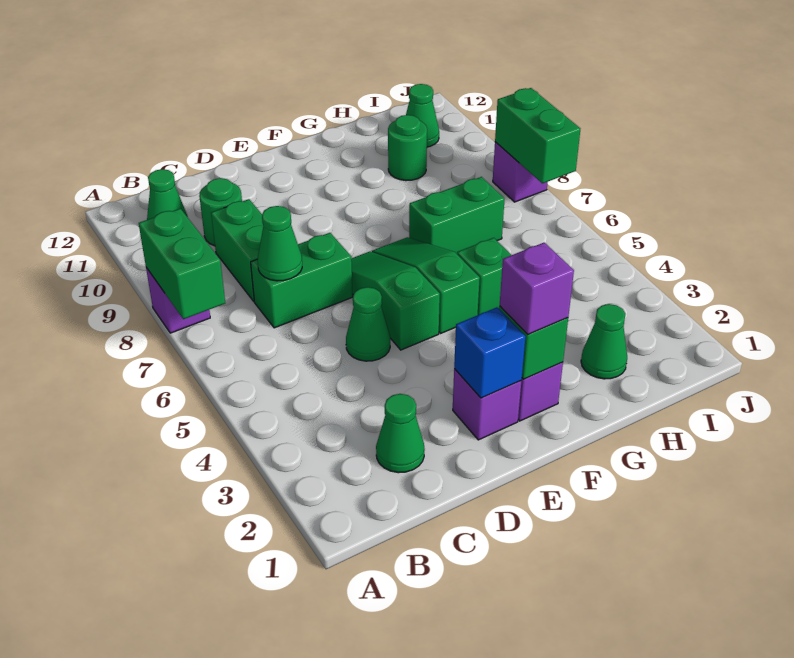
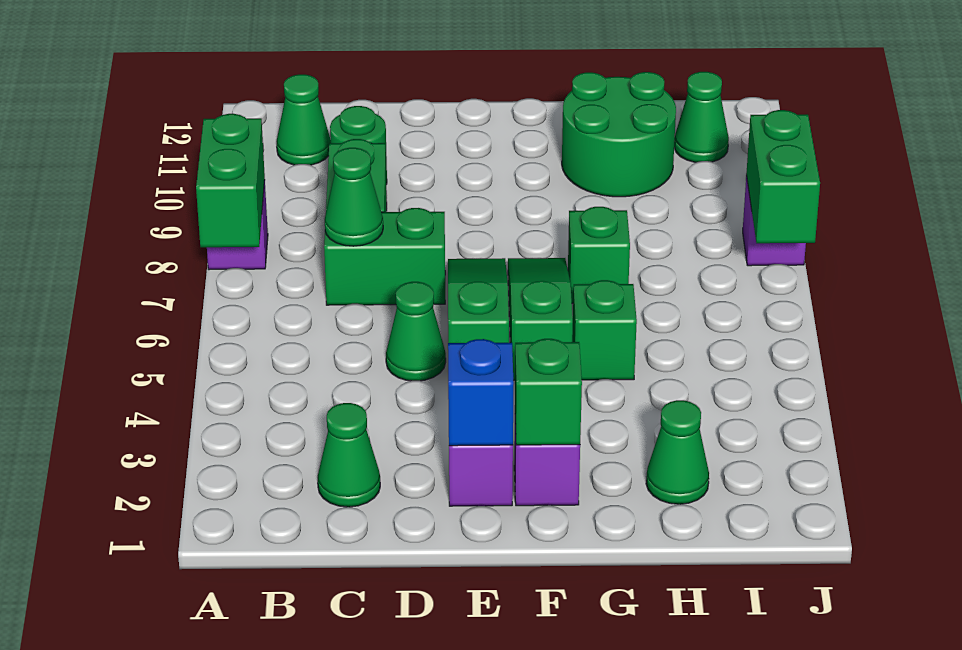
purple 1x1 brick [500,243,574,334] -> none
green 1x2 brick [409,177,505,254] -> green 1x1 brick [568,207,630,303]
green 1x1 round brick [388,115,427,180] -> green 2x2 round brick [562,72,676,197]

